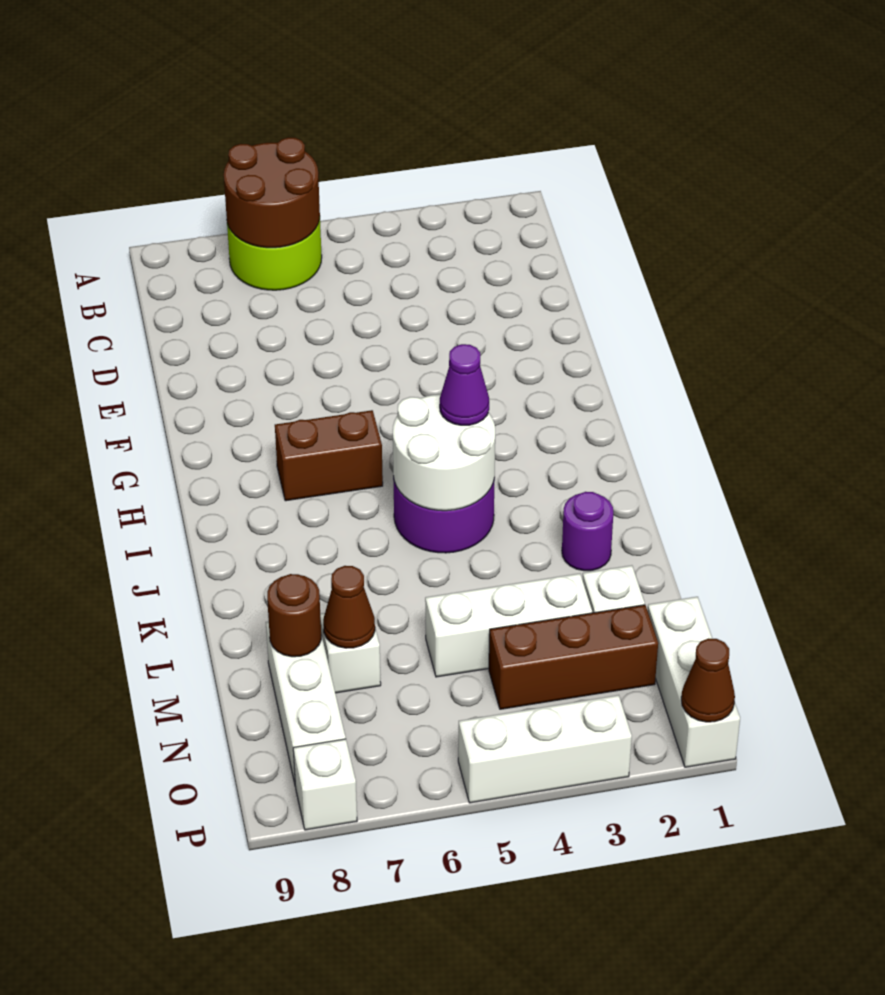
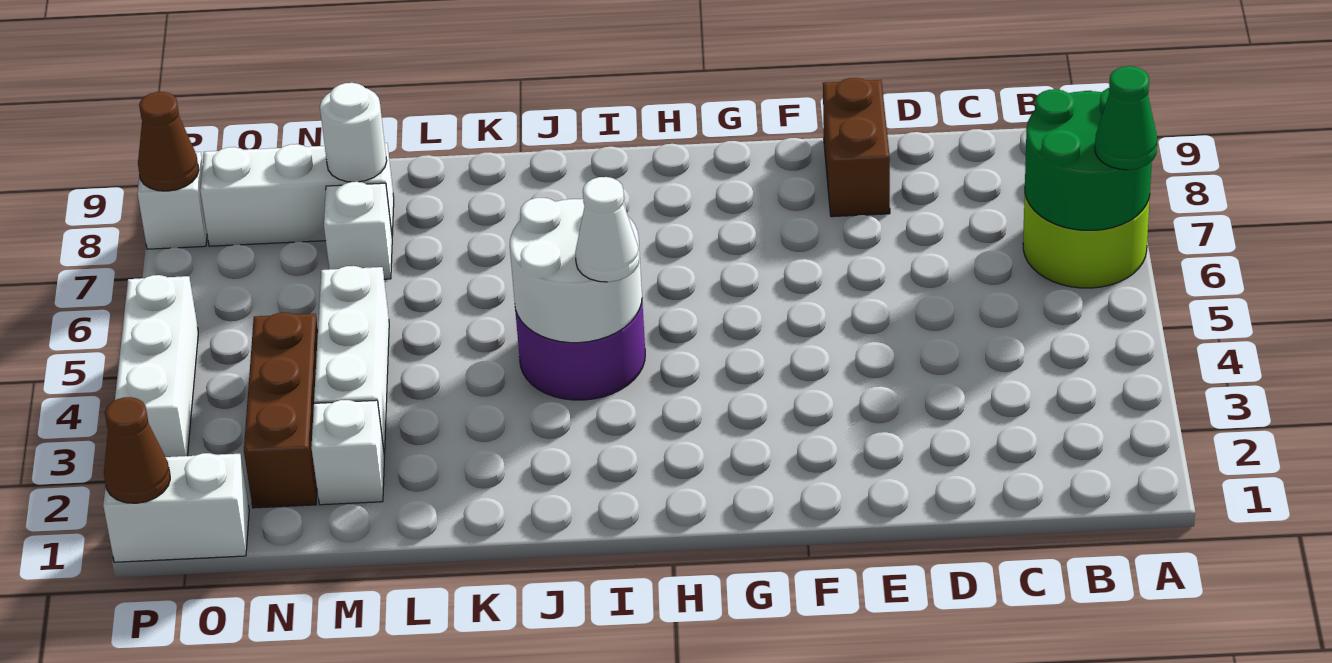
brown 2x2 round brick [224,138,320,248] -> green 2x2 round brick [1025,88,1152,230]
none -> green 1x1 cone [1095,66,1157,170]
brown 1x2 brick [275,410,383,501] -> brown 1x2 brick moved to [823,78,890,217]
purple 1x1 cone [440,344,489,425] -> white 1x1 cone [575,177,639,282]
purple 1x1 round brick [562,492,613,571] -> none
brown 1x1 cone [323,566,375,648] -> brown 1x1 cone moved to [138,92,199,191]
brown 1x1 round brick [267,574,321,657] -> white 1x1 round brick [320,83,387,182]
white 1x3 brick [647,597,740,767] -> white 1x2 brick [103,453,249,562]

